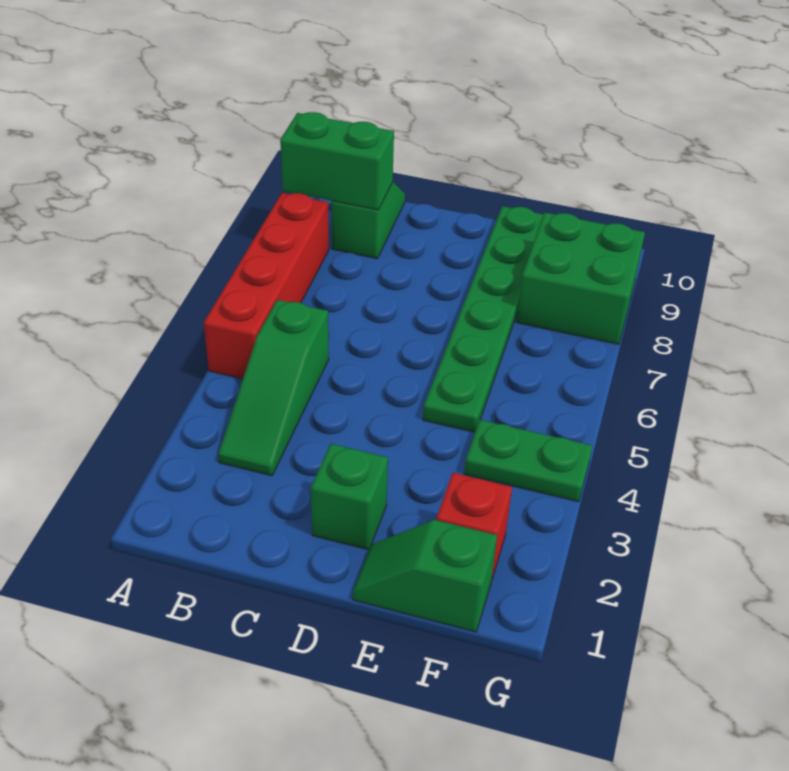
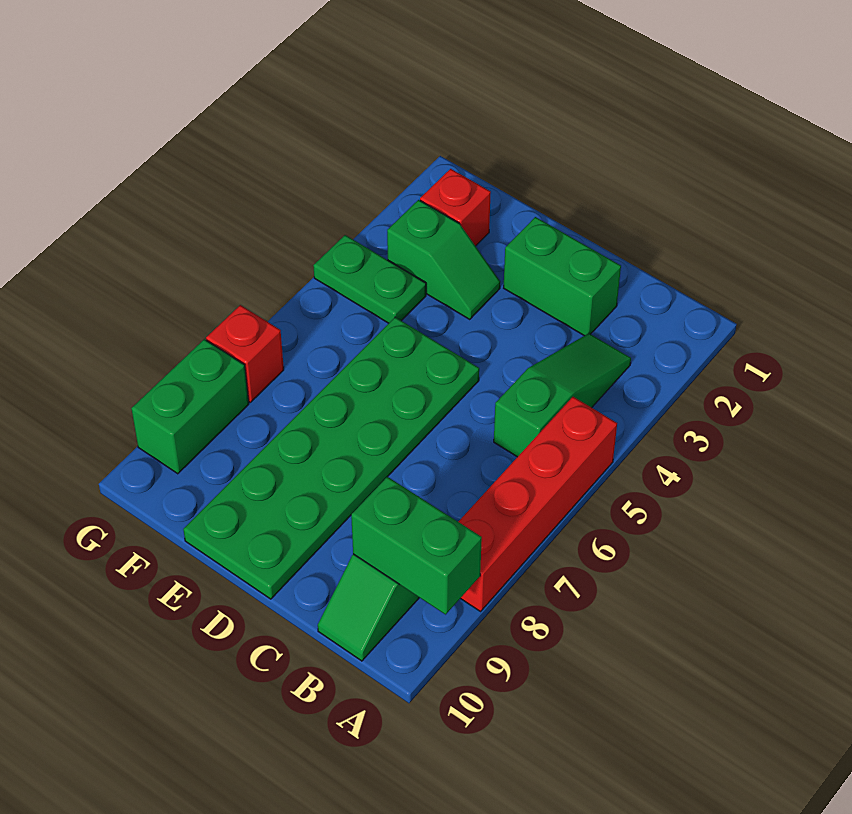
green 1x1 brick [311,444,388,550] -> green 1x2 brick [504,217,621,336]
green 1x2 slope [353,520,497,632] -> green 1x2 slope moved to [387,200,500,319]
green 1x6 plate [423,206,544,432] -> green 2x6 plate [183,317,479,599]
green 2x2 brick [517,212,645,344] -> green 1x2 brick [131,339,249,474]
none -> red 1x1 brick [206,305,284,402]

